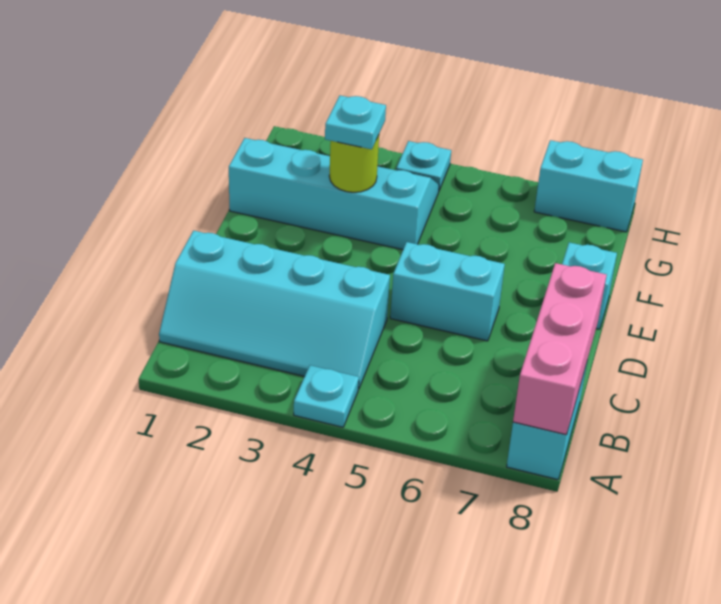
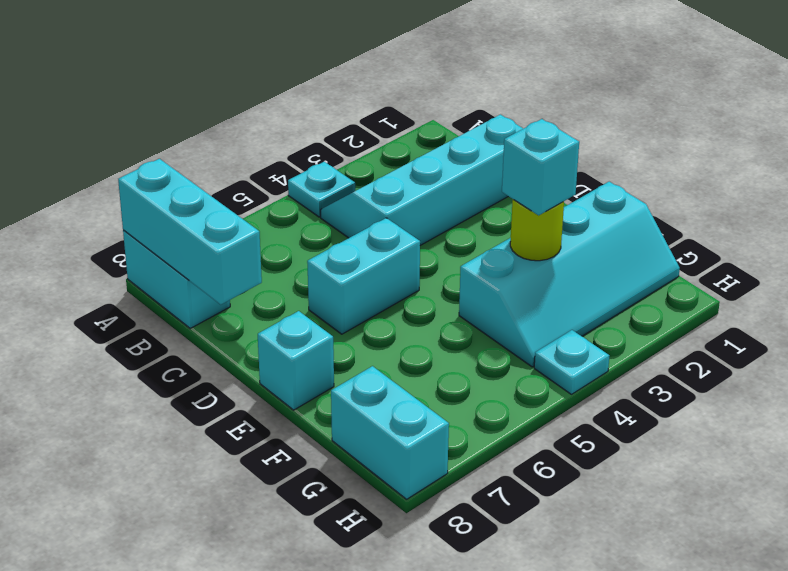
pink 1x3 brick [513,263,606,435] -> cyan 1x3 brick [118,159,262,304]
cyan 1x1 plate [325,96,386,149] -> cyan 1x1 brick [502,119,579,215]
cyan 1x2 brick [534,140,643,232] -> cyan 1x2 brick turned to [331,366,449,499]

